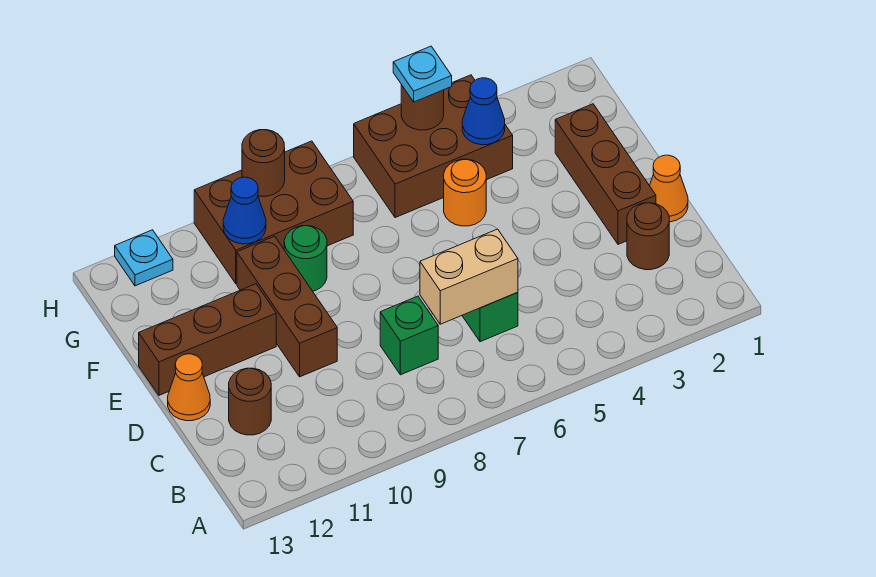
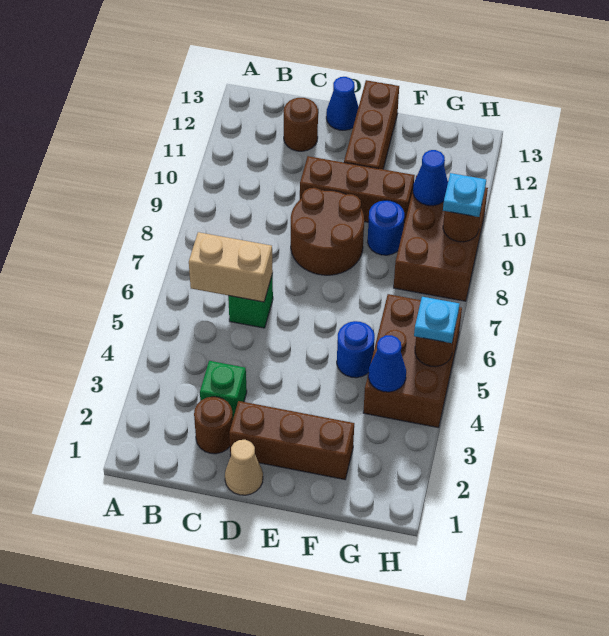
tan 1x2 brick [420,229,518,324] -> tan 1x2 brick turned to [189,232,273,302]
green 1x1 brick [380,296,438,375] -> green 1x1 brick moved to [200,361,247,418]
orange 1x1 cone [650,155,688,222] -> tan 1x1 cone [225,440,263,495]
none -> brown 2x2 round brick [291,188,364,275]
orange 1x1 cone [168,354,210,421] -> blue 1x1 cone [326,77,359,130]
orange 1x1 round brick [444,159,486,226] -> blue 1x1 round brick [337,321,375,378]
green 1x1 round brick [284,226,327,291] -> blue 1x1 round brick [367,200,404,255]
cyan 1x1 plate [115,230,173,286] -> cyan 1x1 plate moved to [443,173,486,217]

